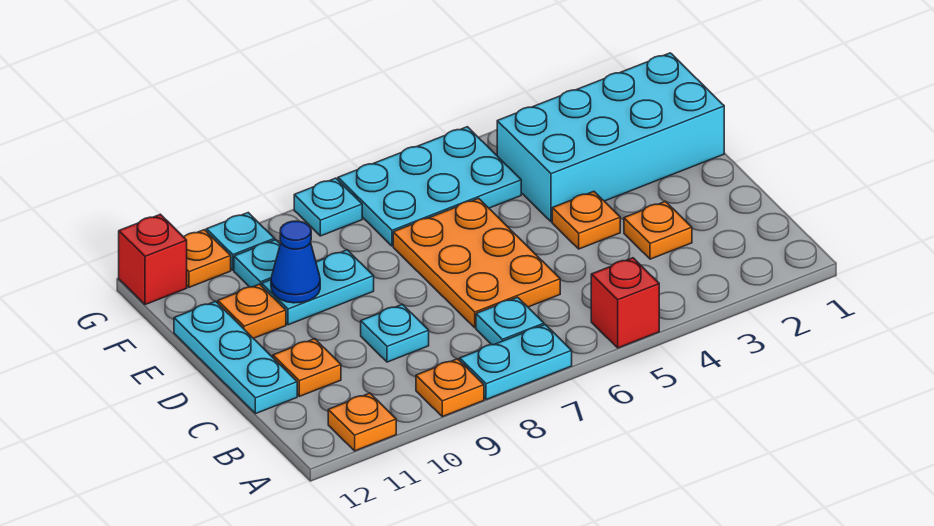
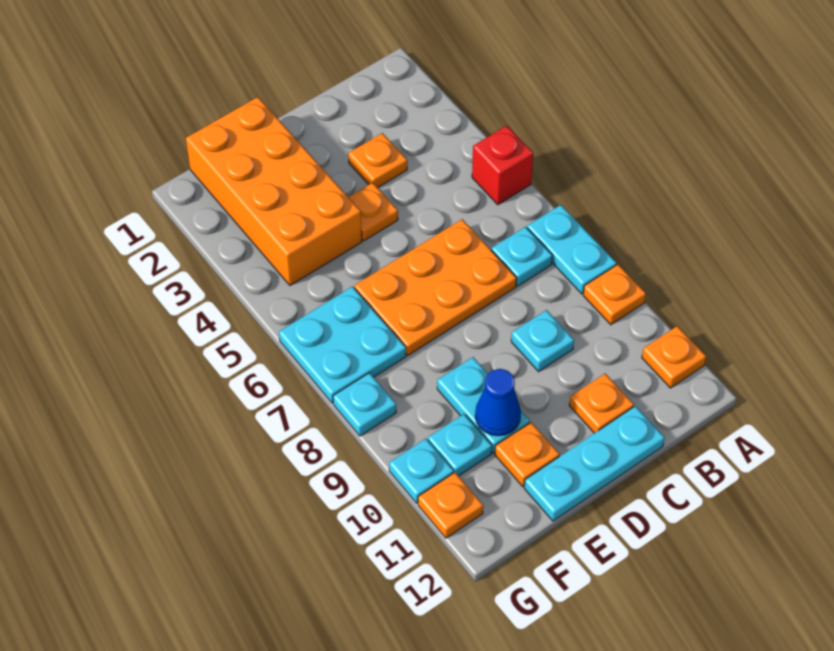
cyan 2x4 brick [497,53,724,222] -> orange 2x4 brick [186,97,362,285]
cyan 2x3 plate [338,127,521,246] -> cyan 2x2 plate [279,287,406,403]
red 1x1 brick [119,214,187,305] -> none

